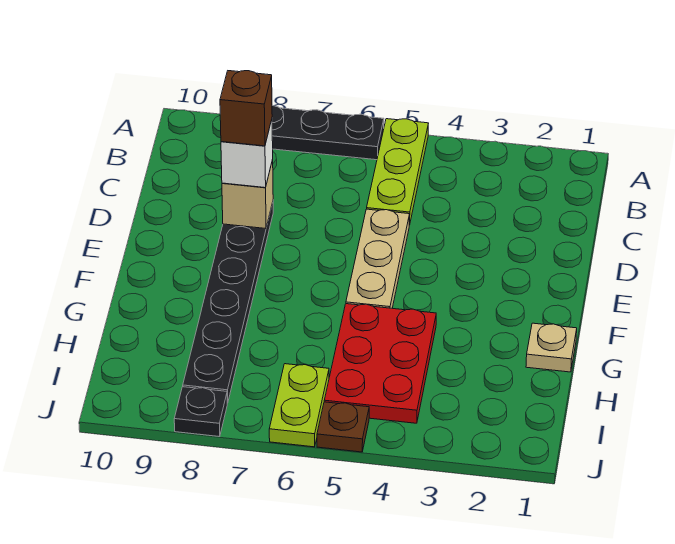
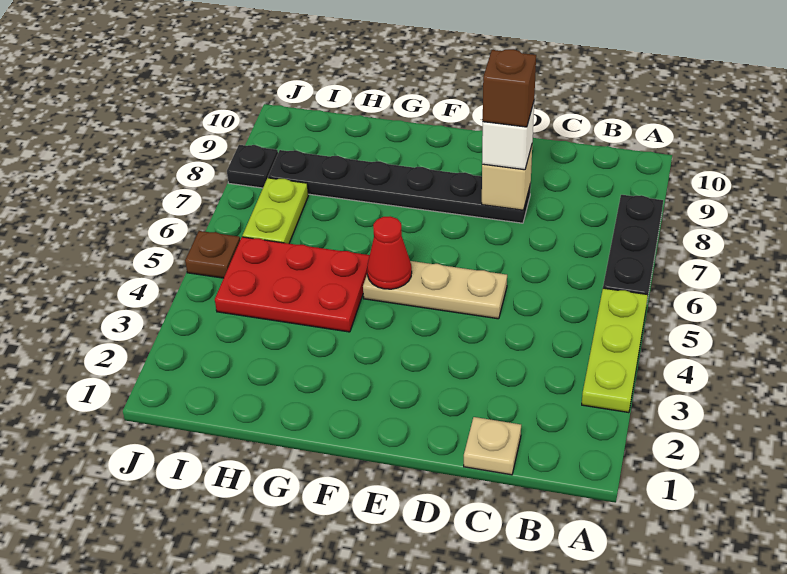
lime 1x3 plate [367,119,428,225] -> lime 1x3 plate turned to [582,288,648,413]
none -> red 1x1 cone [367,216,412,289]
tan 1x1 plate [526,323,577,372] -> tan 1x1 plate moved to [464,417,521,475]
lime 1x2 plate [269,364,329,447] -> lime 1x2 plate turned to [242,178,308,244]

